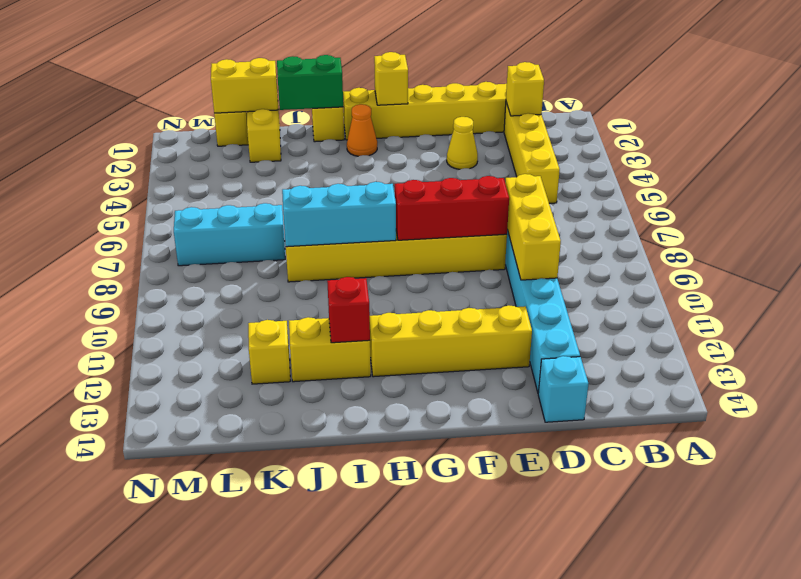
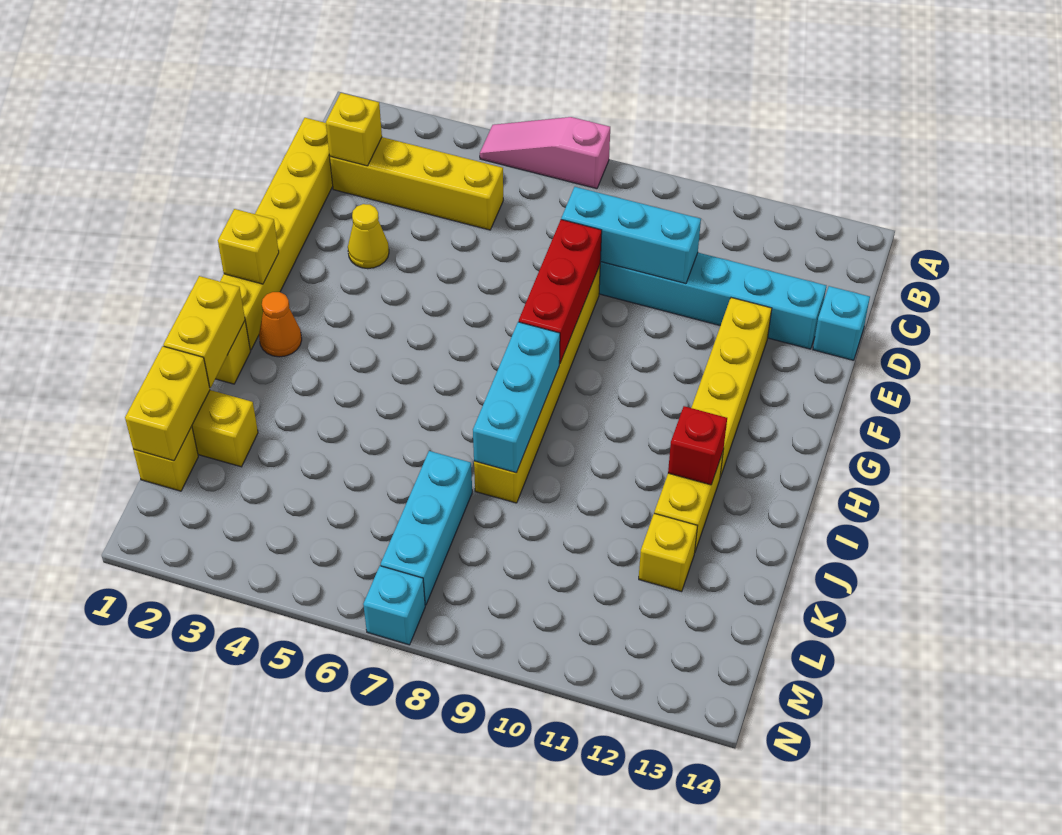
none -> pink 1x3 slope [480,117,610,189]
yellow 1x3 brick [505,174,561,280] -> cyan 1x3 brick [561,187,701,284]
green 1x2 brick [277,55,343,110] -> yellow 1x2 brick [163,276,245,388]
none -> cyan 1x1 brick [363,566,425,645]

